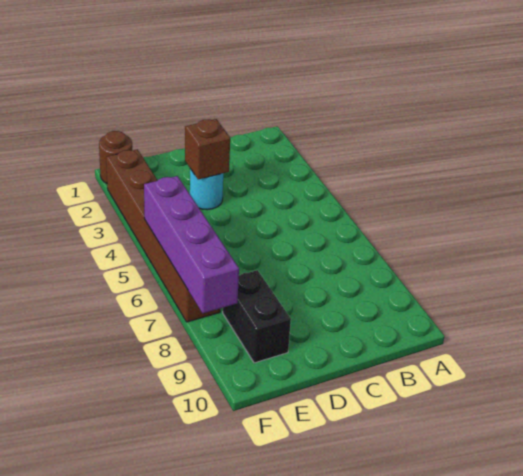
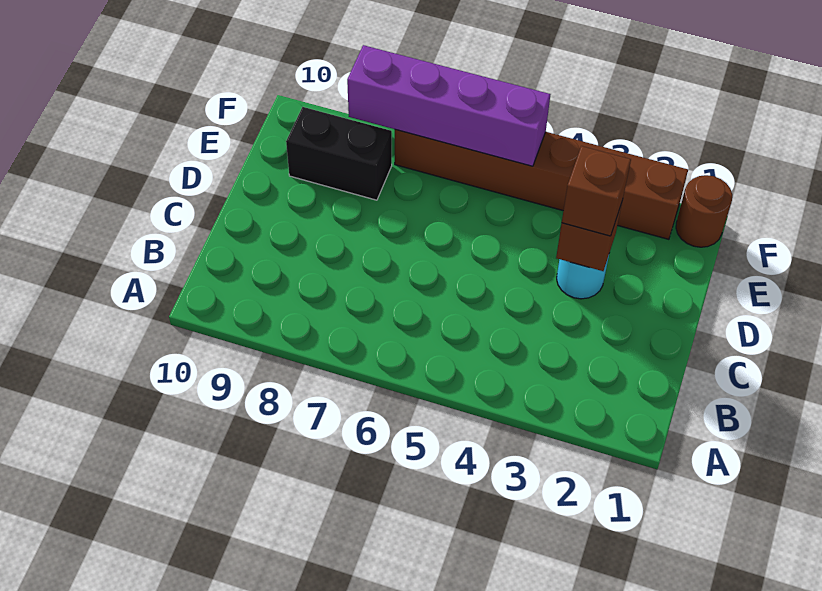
none -> brown 1x1 brick [562,146,631,236]

